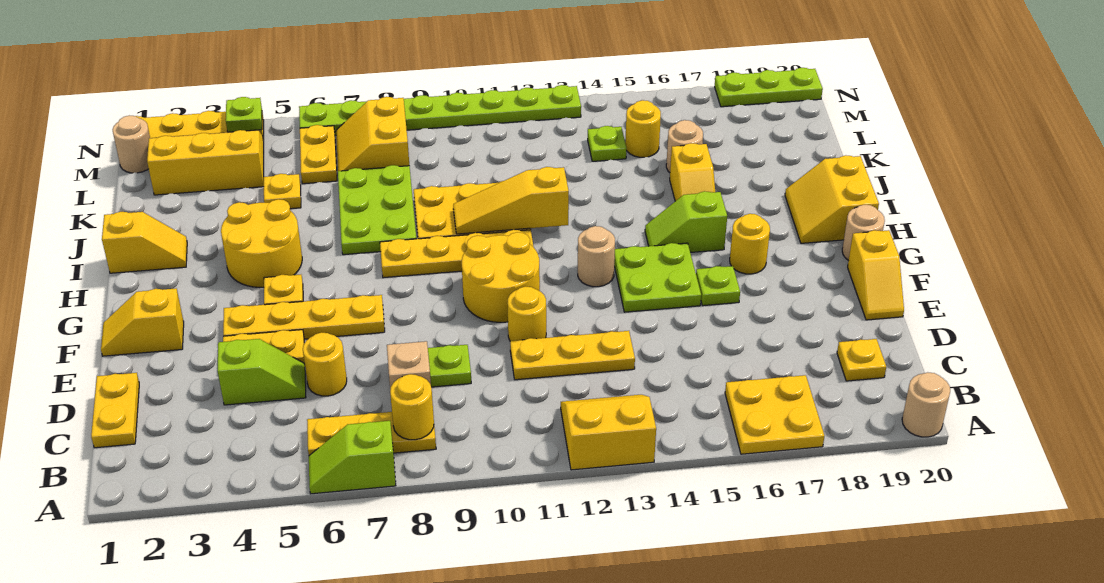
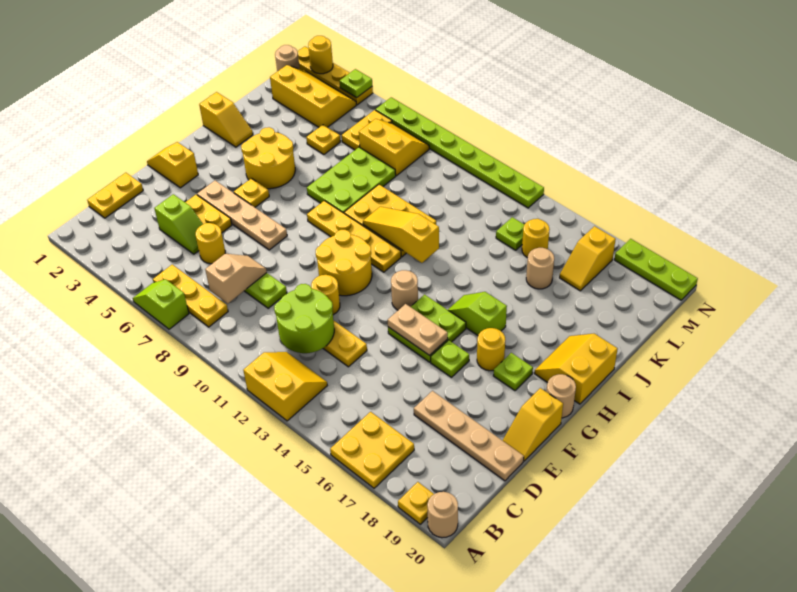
yellow 1x1 round brick [390,374,434,440] -> yellow 1x1 round brick moved to [308,36,333,74]
none -> lime 2x2 round brick [274,284,334,353]
yellow 1x1 plate [837,339,886,381] -> yellow 1x1 plate moved to [398,482,434,524]
none -> tan 1x4 plate [414,391,524,481]
yellow 1x4 plate [223,295,385,339] -> tan 1x4 plate [197,181,287,250]
none -> tan 1x2 plate [388,304,448,356]
none -> lime 1x1 plate [494,353,533,391]
yellow 1x2 slope [670,143,715,201] -> yellow 1x2 slope moved to [560,226,616,291]
yellow 2x2 slope [336,97,409,171] -> yellow 2x2 slope turned to [359,119,429,176]

